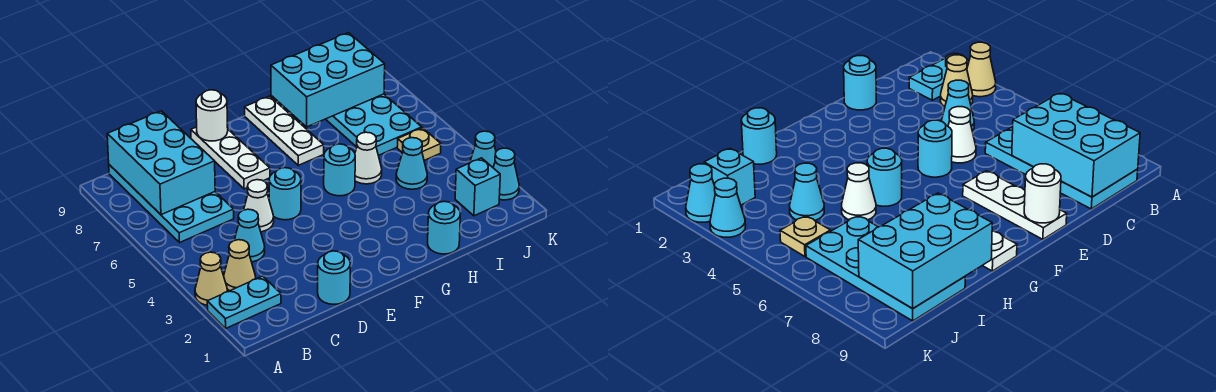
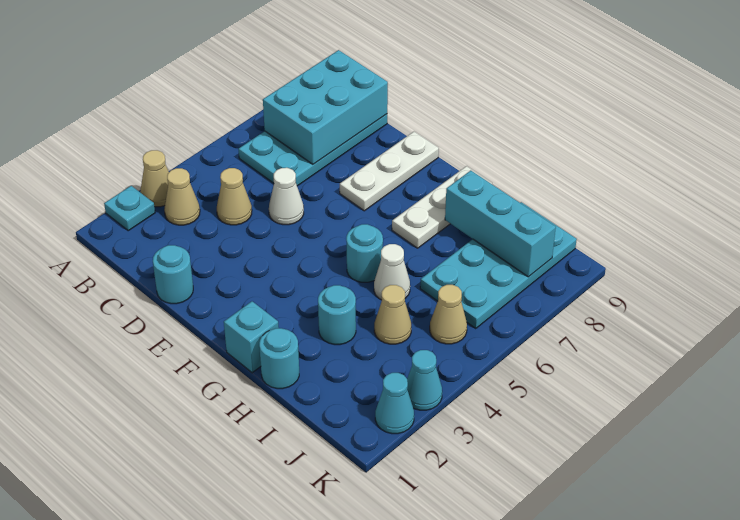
cyan 1x2 plate [207,276,281,328] -> cyan 1x1 plate [104,186,155,231]
cyan 1x1 cone [234,209,265,262] -> tan 1x1 cone [217,168,252,225]
cyan 1x1 round brick [269,168,301,220] -> cyan 1x1 round brick moved to [318,285,356,345]
white 1x1 round brick [196,90,228,141] -> none
cyan 2x3 brick [271,33,385,127] -> cyan 1x3 brick [445,171,556,277]
cyan 1x1 cone [396,138,427,189] -> tan 1x1 cone [374,285,411,344]
cyan 1x1 brick [455,158,500,216] -> cyan 1x1 brick moved to [224,301,279,373]
tan 1x1 plate [397,128,441,160] -> tan 1x1 cone [430,285,467,344]

